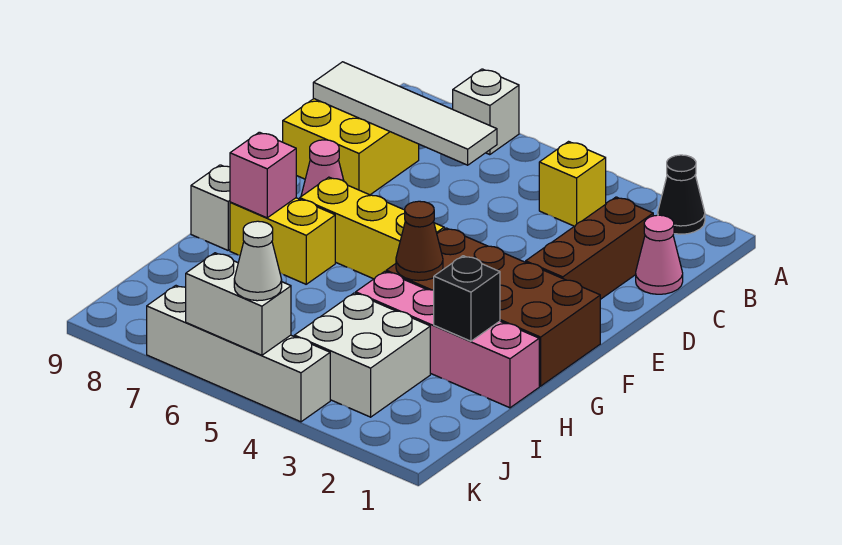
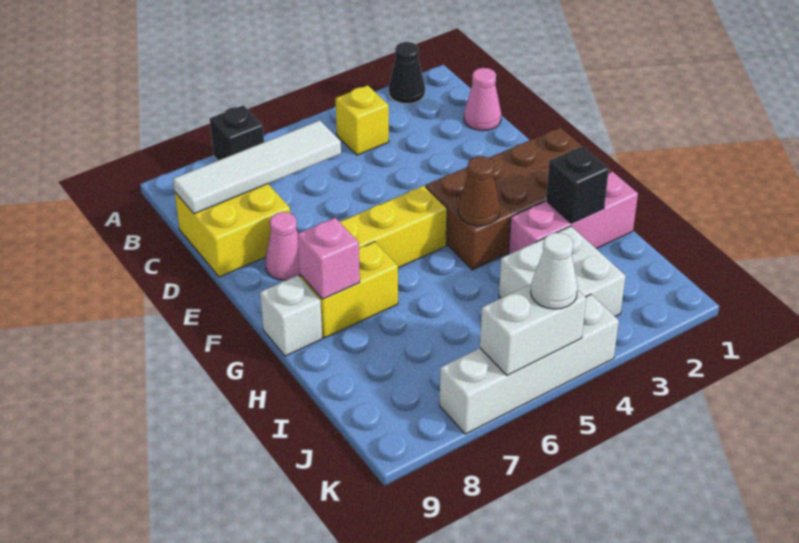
white 1x1 brick [453,69,519,155] -> black 1x1 brick [210,105,264,160]
brown 1x3 brick [526,197,653,299] -> none
pink 1x4 brick [356,271,539,408] -> pink 1x3 brick [509,172,638,254]

